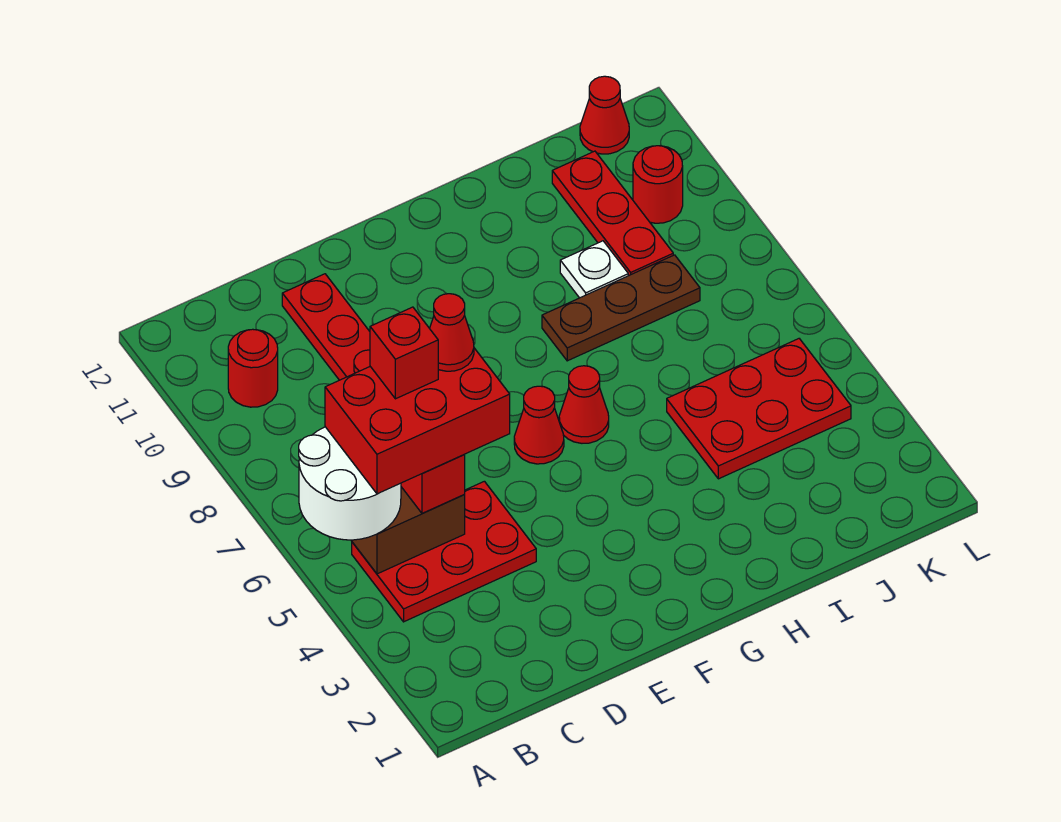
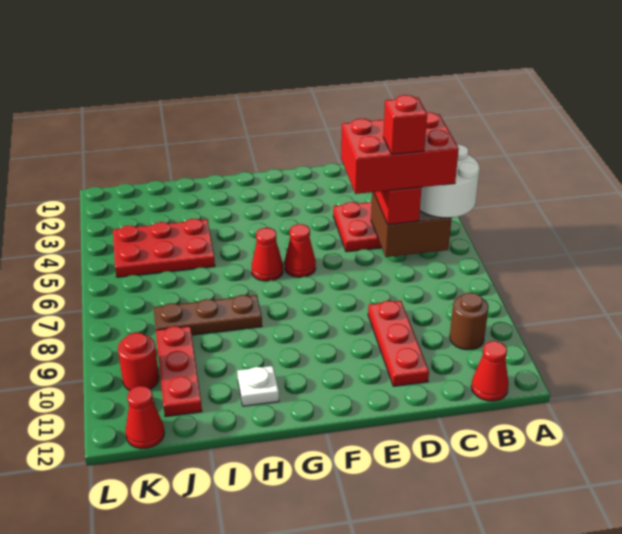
red 1x1 round brick [228,329,278,407] -> brown 1x1 round brick [450,293,488,350]
red 1x1 cone [430,294,474,371] -> red 1x1 cone moved to [471,341,509,401]
white 1x1 plate [560,241,628,298] -> white 1x1 plate moved to [237,366,279,406]

